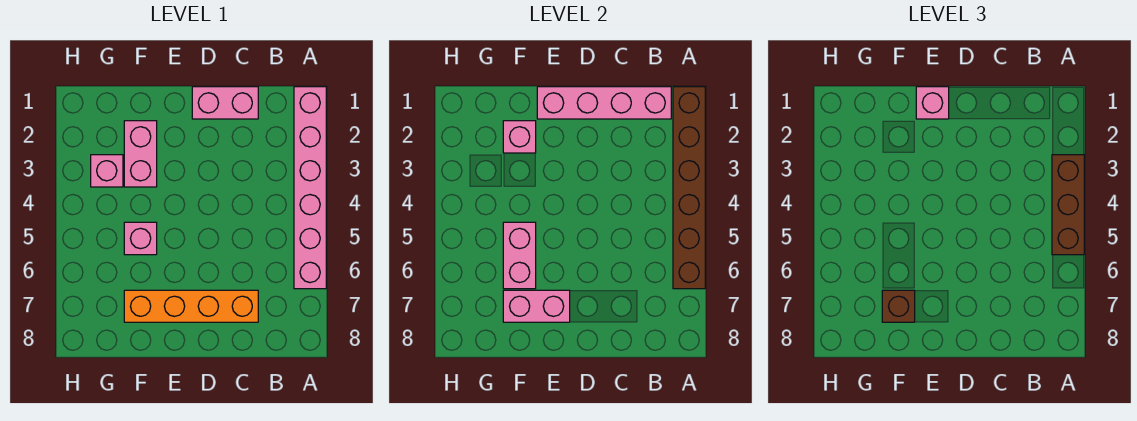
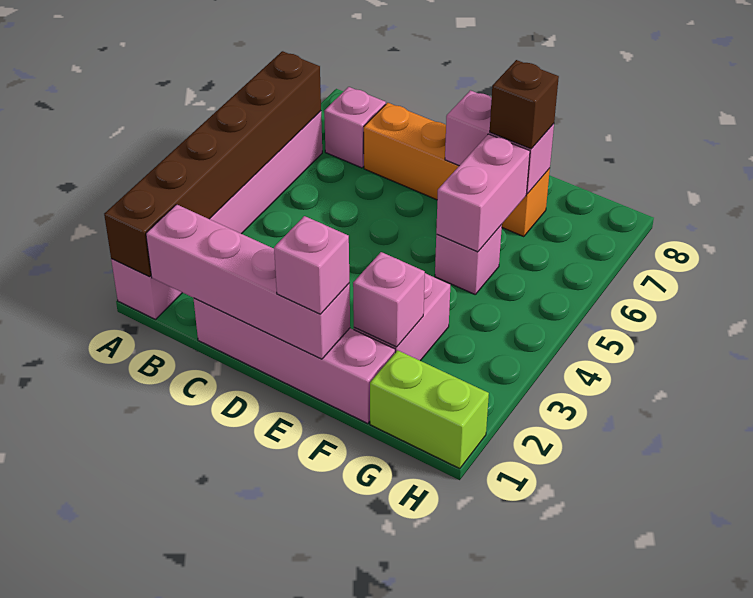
brown 1x3 brick [1052,155,1084,255] -> none
pink 1x2 brick [192,87,258,119] -> pink 1x4 brick [193,298,395,424]
none -> lime 1x2 brick [370,350,489,469]
pink 1x1 brick [91,155,123,187] -> pink 1x1 brick moved to [324,87,386,168]

